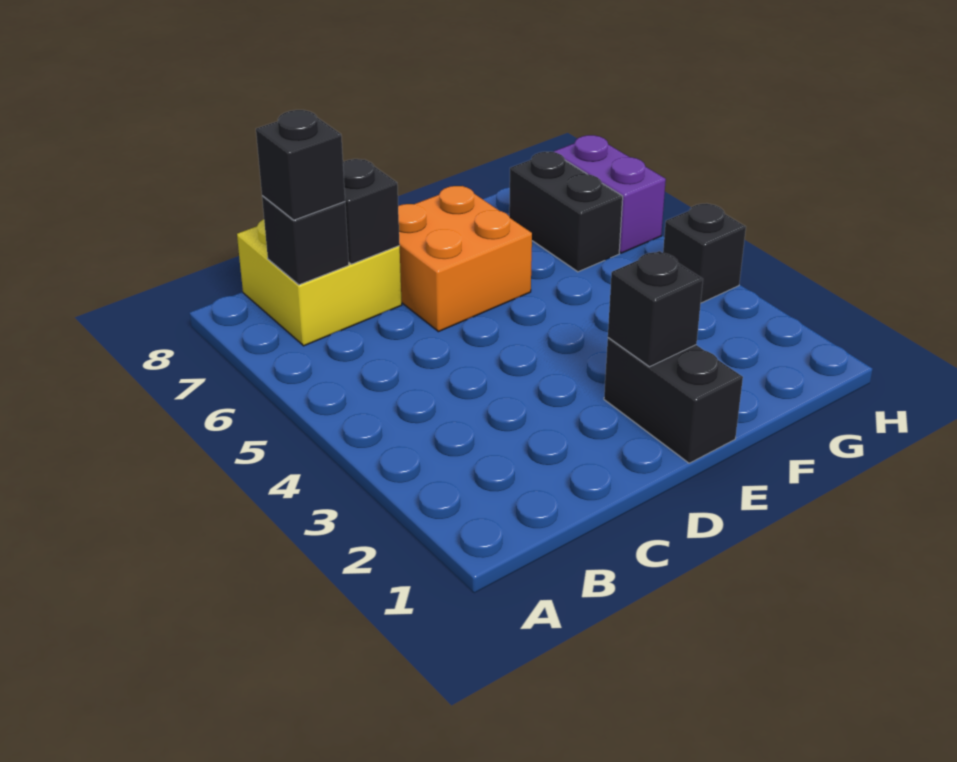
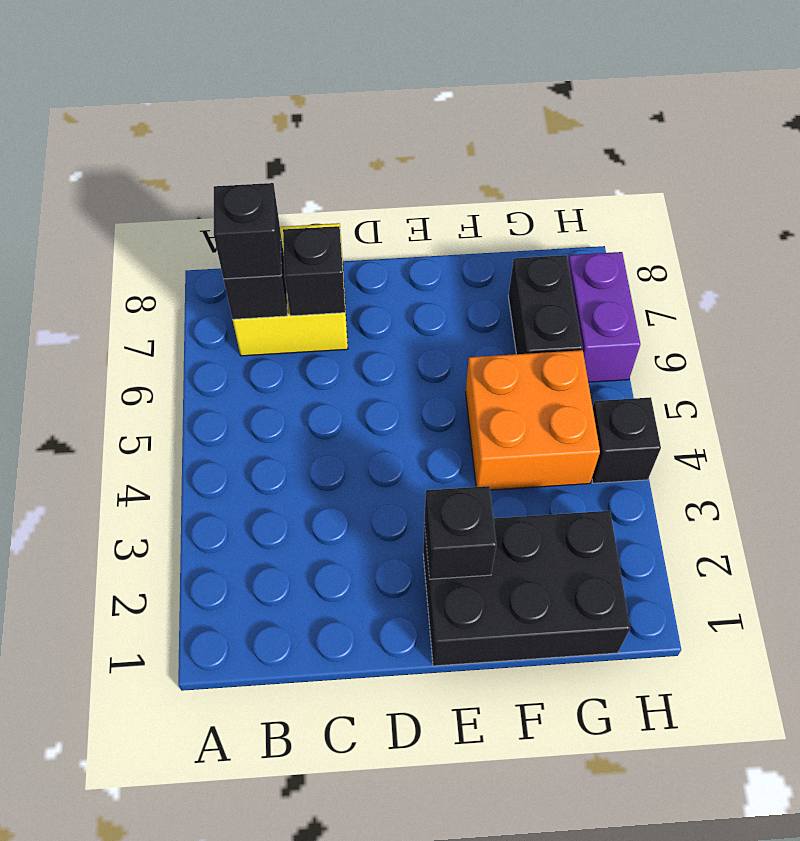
orange 2x2 brick [398,186,532,332] -> orange 2x2 brick moved to [466,350,600,490]
black 1x2 brick [604,338,743,463] -> black 2x3 brick [423,511,630,666]

